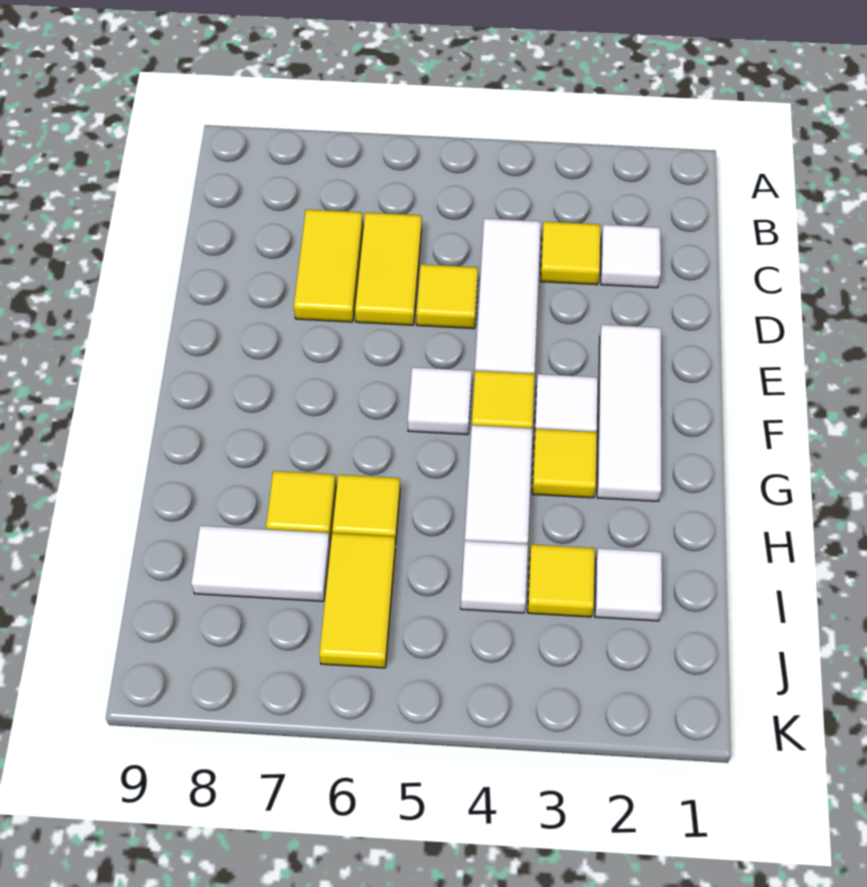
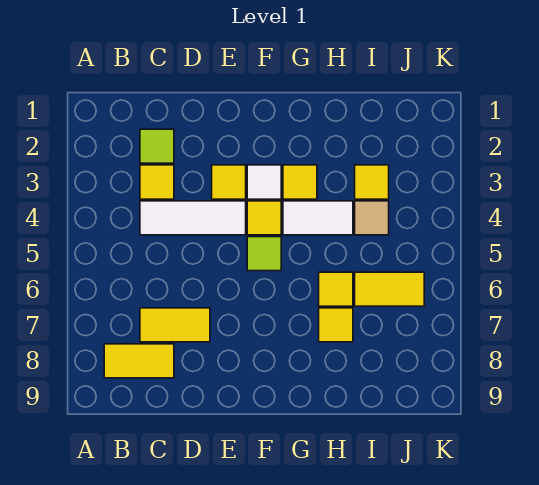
white 1x1 tile [601,225,661,288] -> lime 1x1 tile [140,129,174,163]
yellow 1x2 tile [355,212,422,325] -> yellow 1x2 tile moved to [104,344,174,378]
yellow 1x1 tile [416,264,478,329] -> yellow 1x1 tile moved to [212,165,246,199]
white 1x3 tile [597,325,662,501] -> none
white 1x1 tile [408,367,472,435] -> lime 1x1 tile [247,237,281,271]
white 1x1 tile [595,548,662,621] -> none
white 1x1 tile [461,541,528,613] -> tan 1x1 tile [355,201,389,235]
white 1x2 tile [191,526,330,601] -> none

